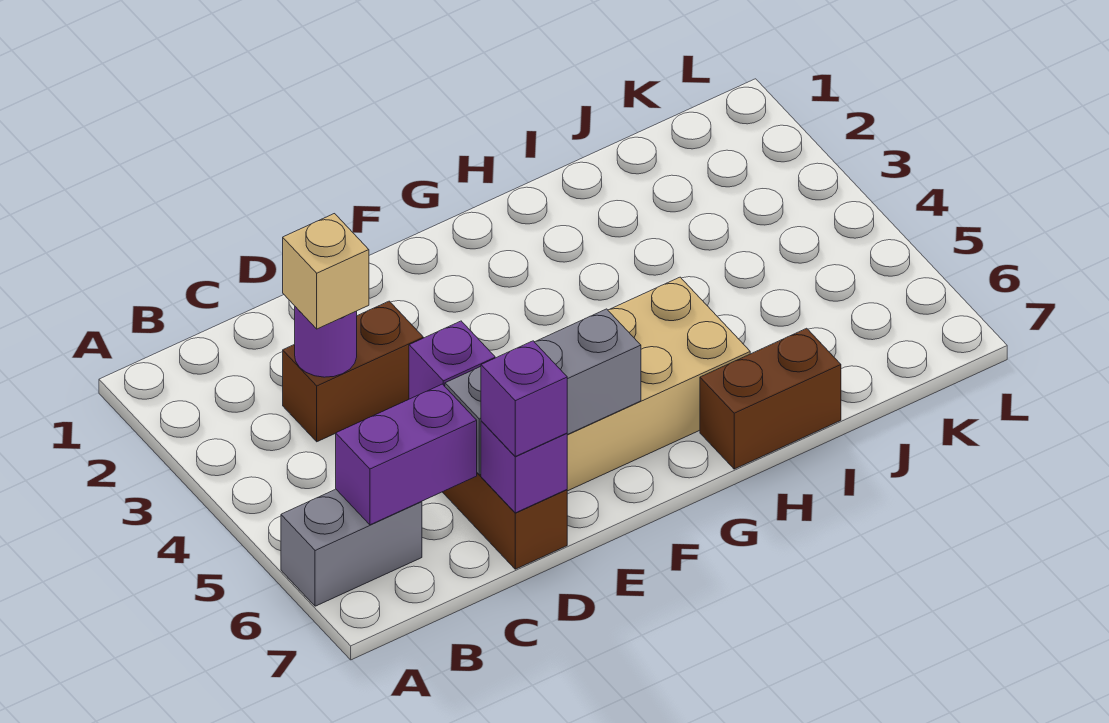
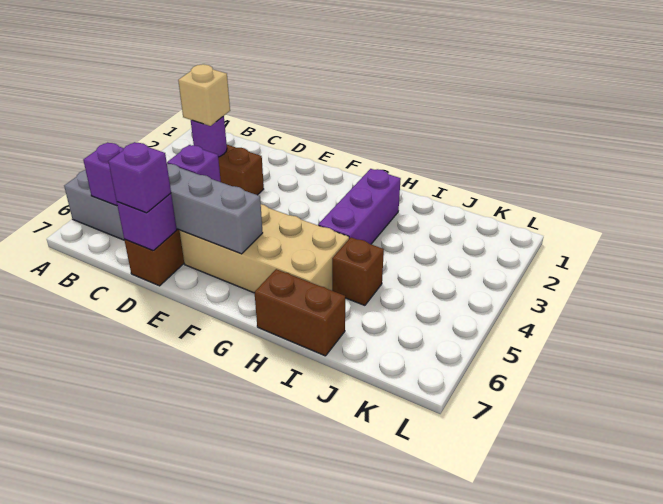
none -> purple 1x3 brick [318,169,401,244]
none -> brown 1x1 brick [332,237,384,305]

